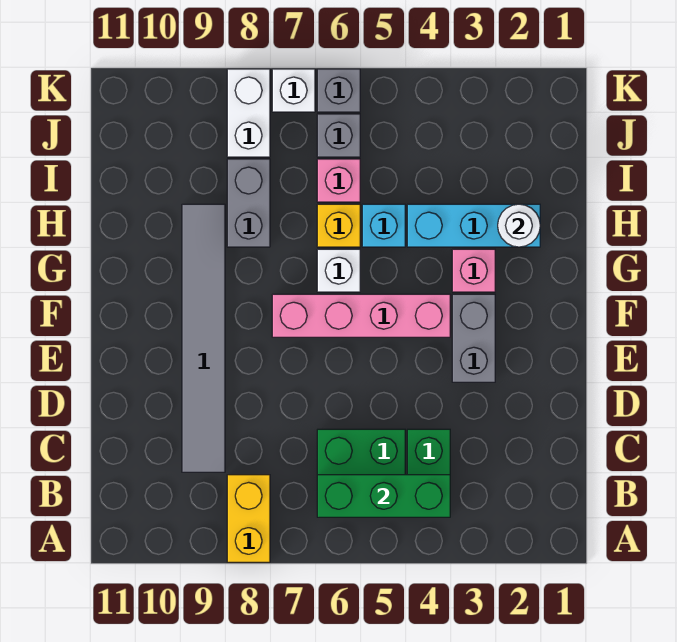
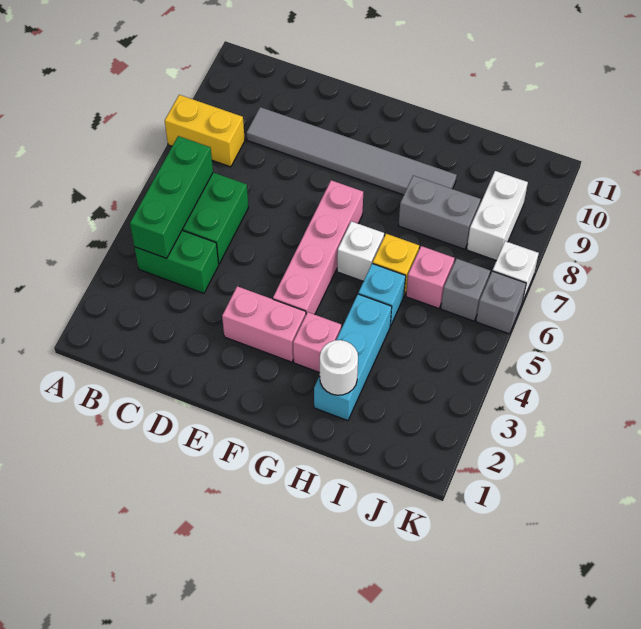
grey 1x2 brick [452,294,495,382] -> pink 1x2 brick [222,286,306,362]
white 1x2 brick [227,69,270,157] -> white 1x2 brick turned to [467,171,528,260]

